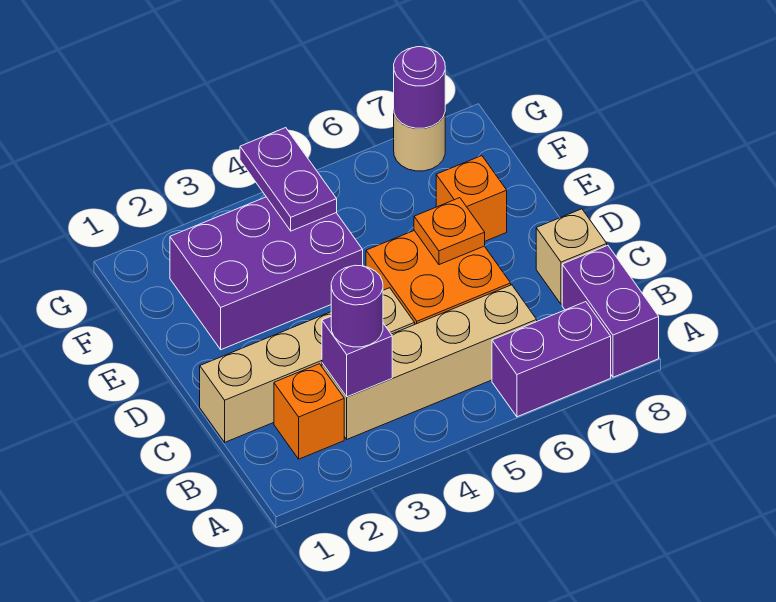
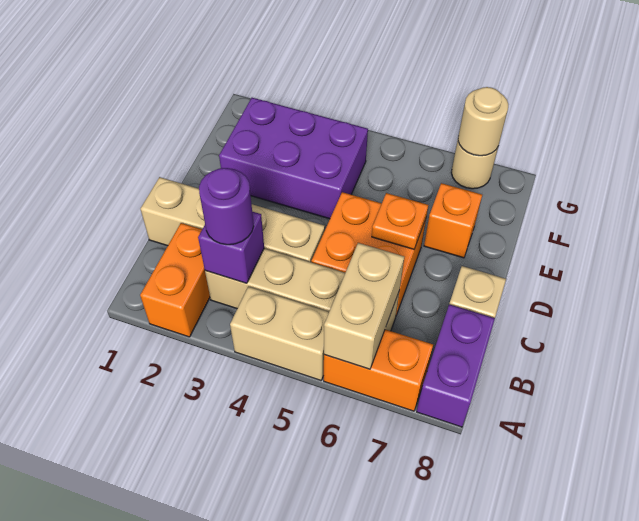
none -> tan 1x2 brick [230,287,329,380]
purple 1x2 brick [492,302,611,417] -> orange 1x2 brick [324,329,433,411]
none -> tan 1x2 brick [324,243,404,369]
orange 1x1 brick [274,364,344,459] -> orange 1x2 brick [140,223,210,337]
purple 1x2 plate [240,128,337,231] -> none
purple 1x1 round brick [394,47,445,128] -> tan 1x1 round brick [458,87,508,156]

